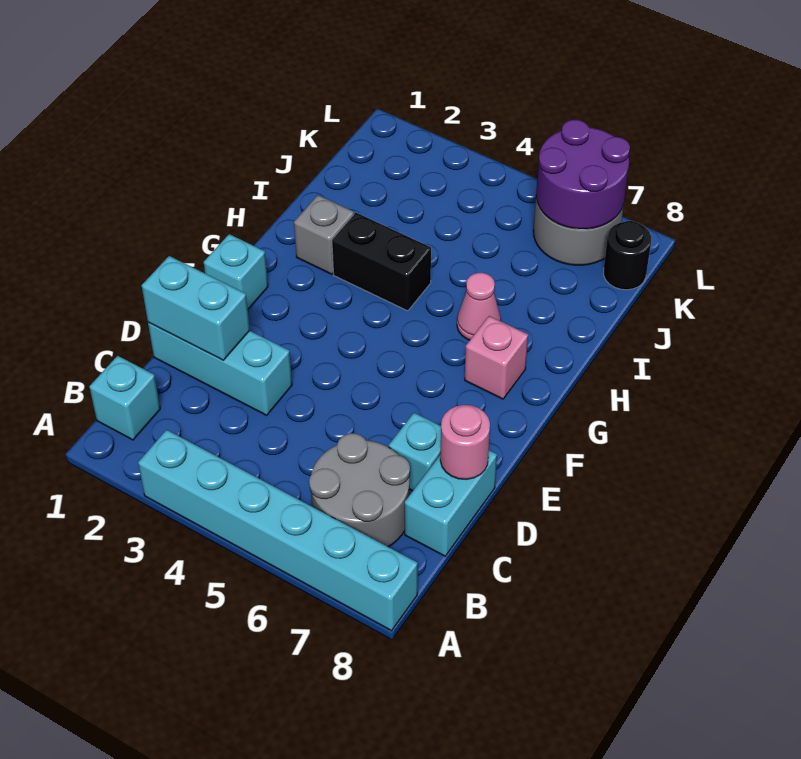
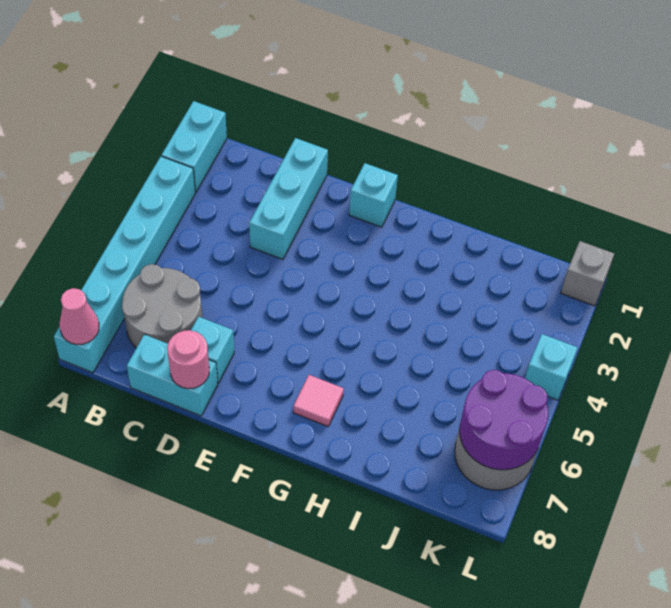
cyan 1x1 brick [89,356,160,440] -> cyan 1x1 brick moved to [525,334,578,400]
cyan 1x2 brick [142,256,250,360] -> cyan 1x2 brick moved to [162,101,227,192]
pink 1x1 brick [465,316,528,399] -> pink 1x1 tile [293,375,344,426]
grey 1x1 brick [294,195,354,274] -> grey 1x1 brick moved to [561,241,614,306]
black 1x2 brick [332,213,431,311] -> none
pink 1x1 cone [457,273,501,340] -> pink 1x1 cone moved to [60,288,99,345]
black 1x1 round brick [603,221,651,290] -> none

